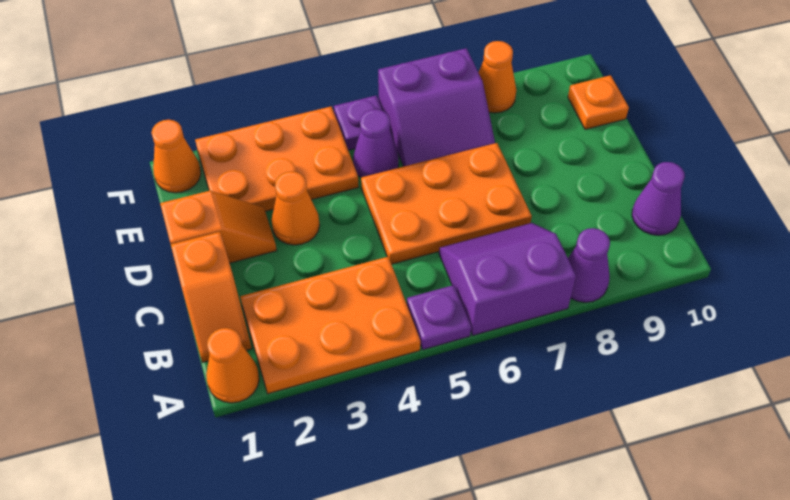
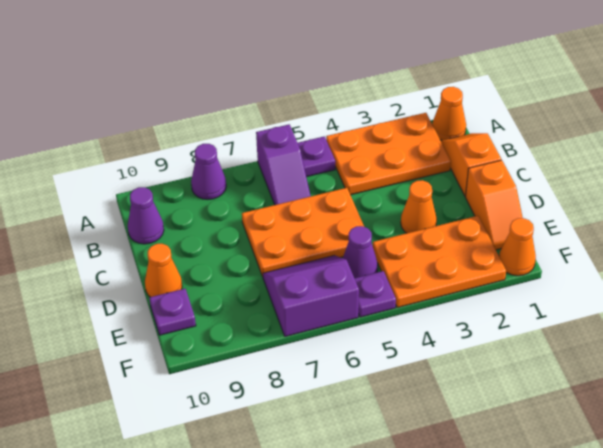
purple 2x2 slope [439,223,576,335] -> purple 1x2 slope [256,124,311,205]
orange 1x2 slope [160,191,277,263] -> orange 1x2 slope turned to [466,160,523,250]
orange 1x1 plate [568,75,629,129] -> purple 1x1 plate [149,289,196,335]
orange 1x1 cone [478,41,516,113] -> orange 1x1 cone moved to [145,244,182,297]

